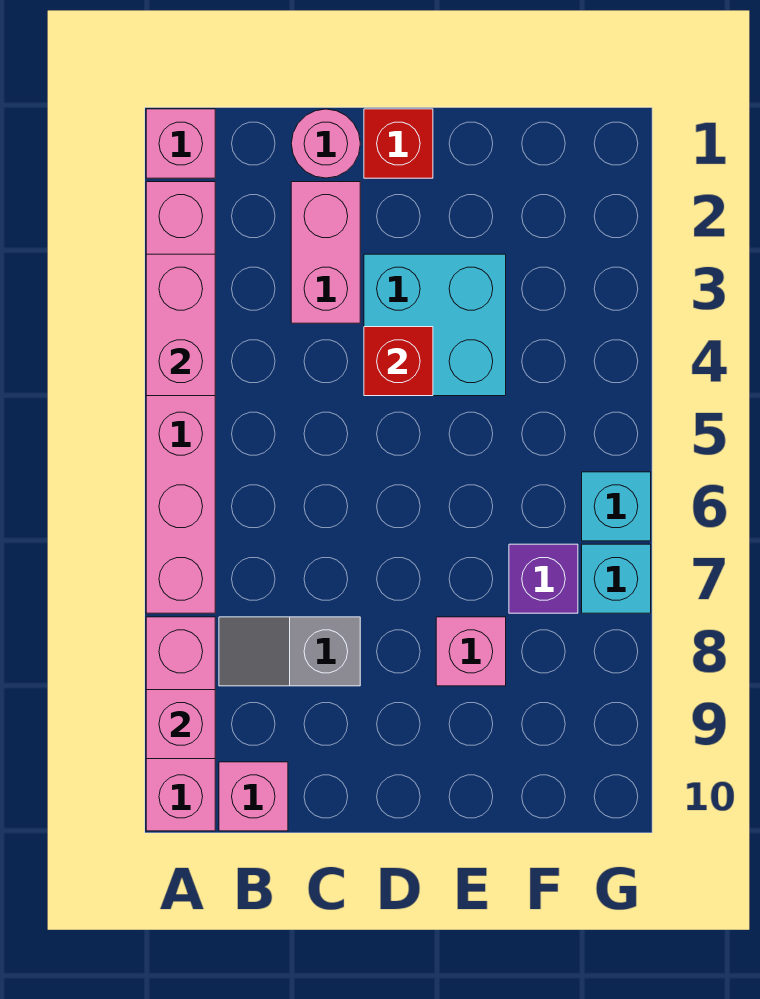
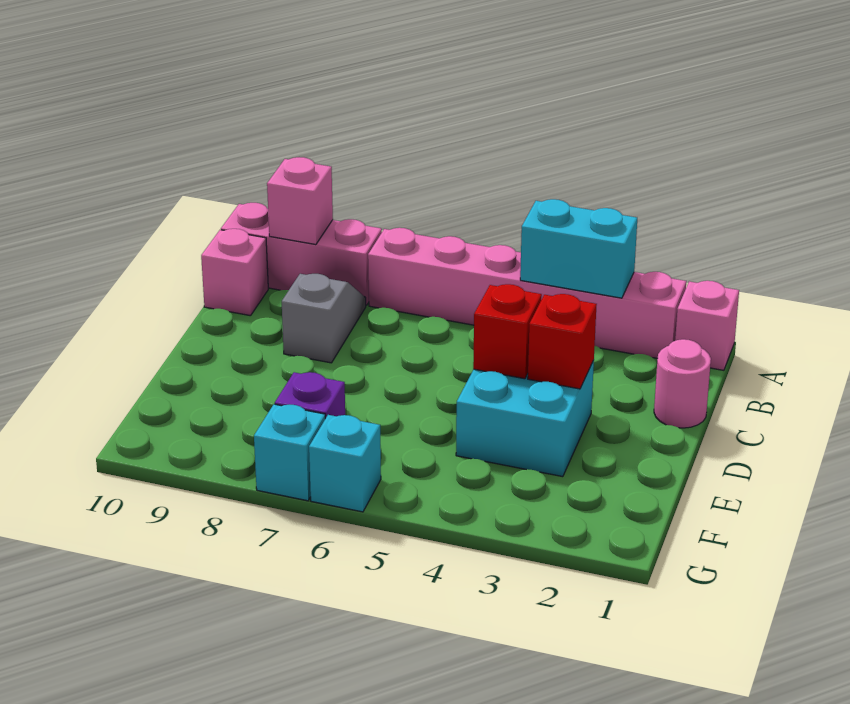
pink 1x2 brick [146,254,215,396] -> cyan 1x2 brick [520,199,637,298]
pink 1x2 brick [291,182,360,323] -> none
red 1x1 brick [364,109,433,178] -> red 1x1 brick moved to [528,294,597,389]
pink 1x1 brick [436,617,506,686] -> none

